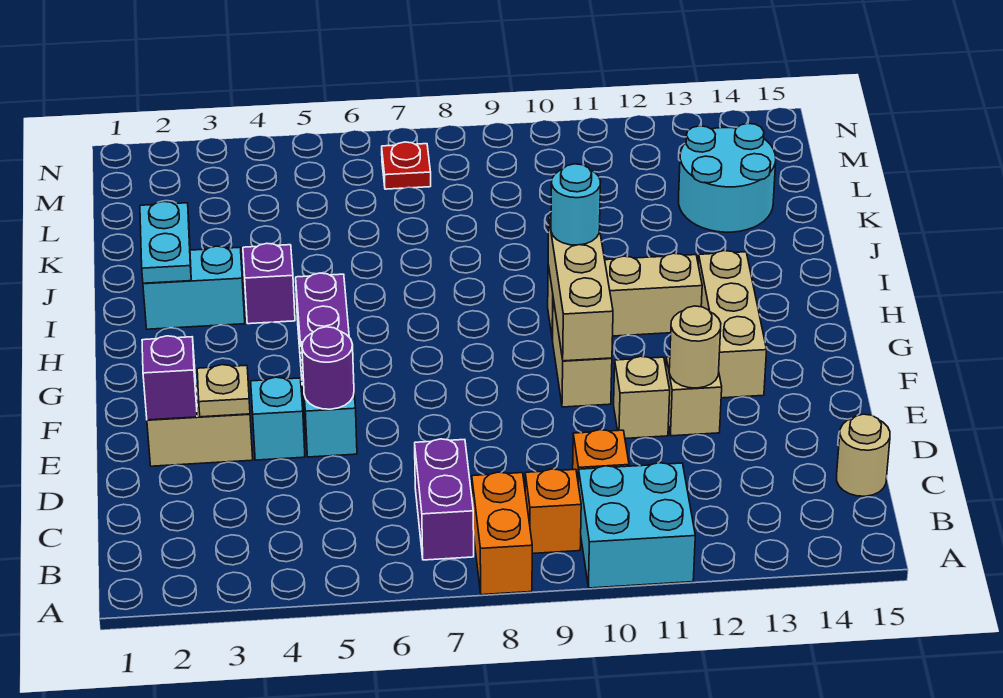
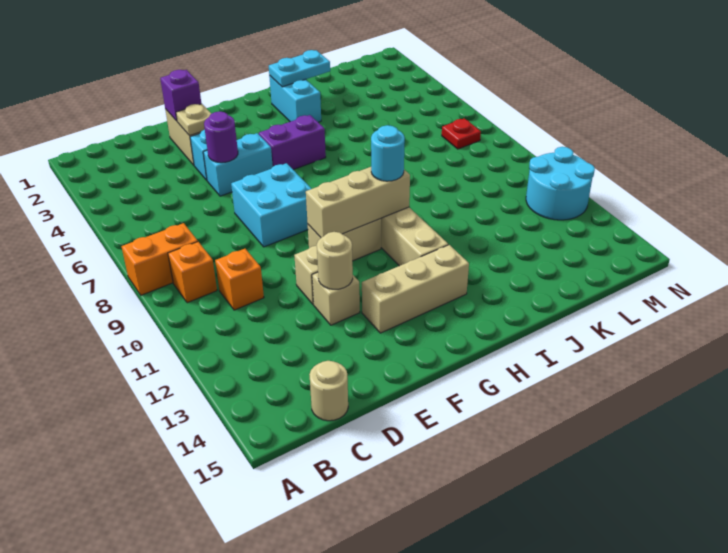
cyan 2x2 brick [578,463,695,588] -> cyan 2x2 brick moved to [231,163,311,247]
purple 1x2 brick [415,439,474,560] -> none
purple 1x1 brick [243,243,295,324] -> none
cyan 2x2 round brick [678,123,776,232] -> cyan 2x2 round brick moved to [526,147,595,220]

